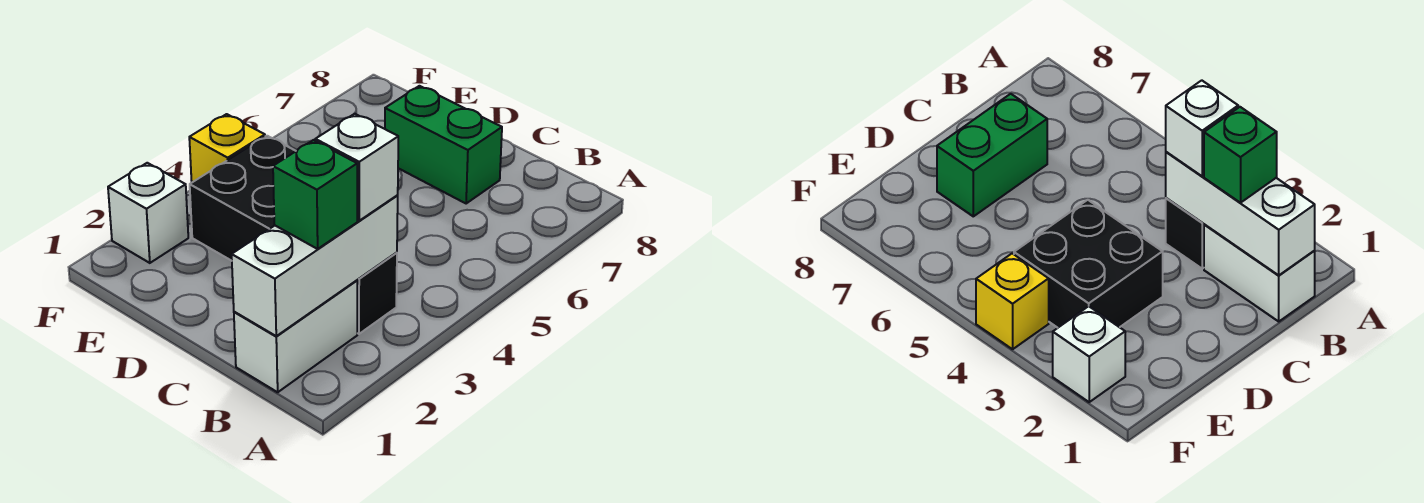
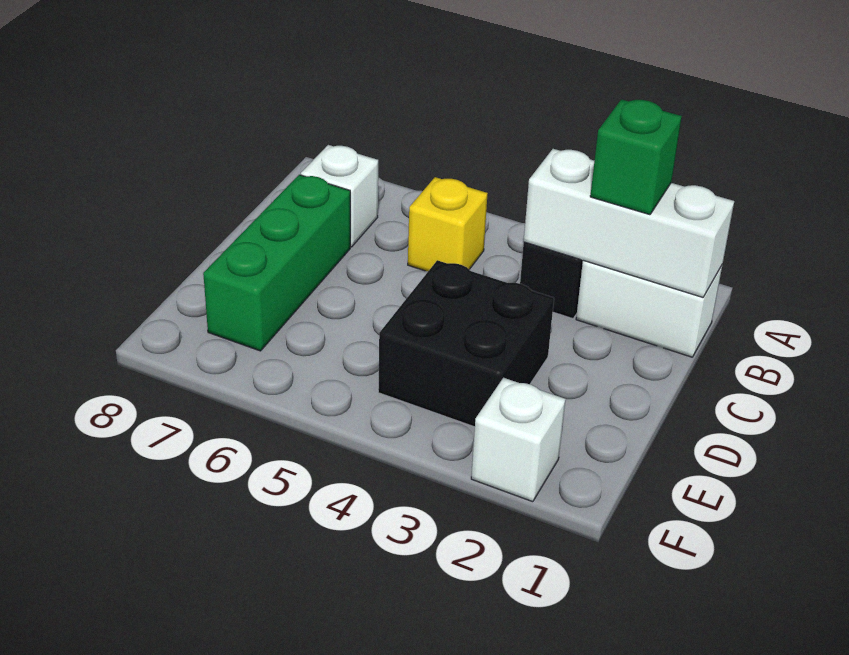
white 1x1 brick [315,114,398,221] -> white 1x1 brick moved to [301,145,378,247]
green 1x2 brick [385,86,502,204] -> green 1x3 brick [203,175,350,351]
yellow 1x1 brick [189,114,265,182] -> yellow 1x1 brick moved to [408,177,488,271]

